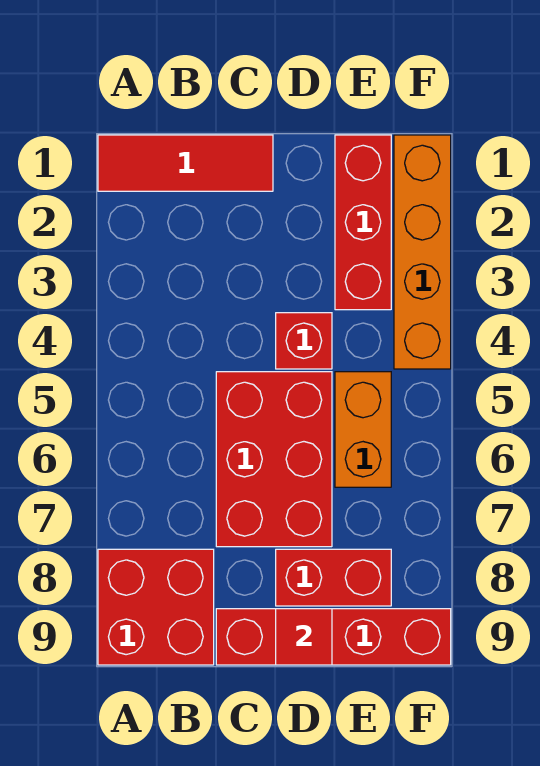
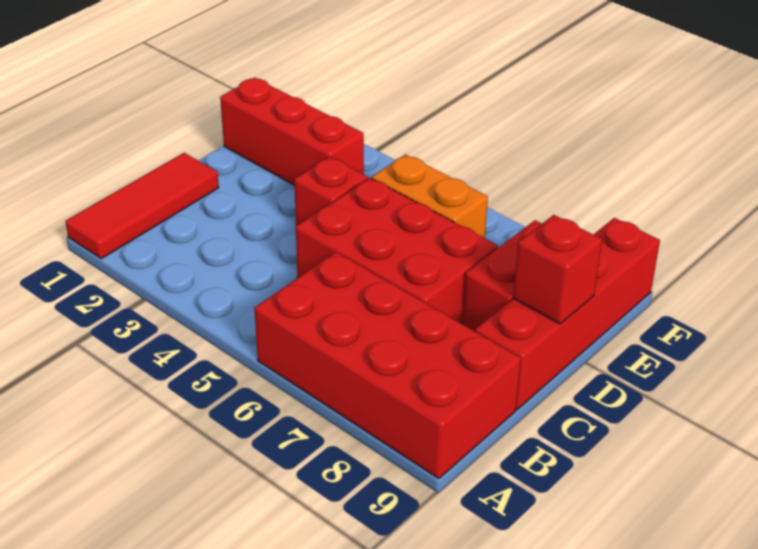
red 2x2 brick [98,549,214,665] -> red 2x4 brick [254,252,521,479]
red 1x1 tile [276,609,332,665] -> red 1x1 brick [513,215,602,324]
orange 1x4 brick [394,135,451,369] -> none

